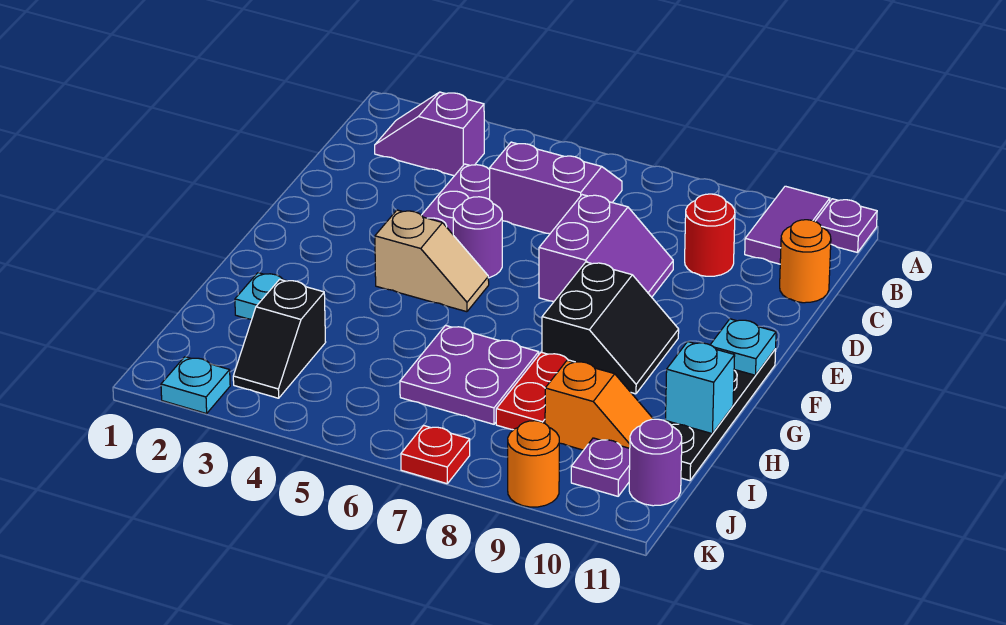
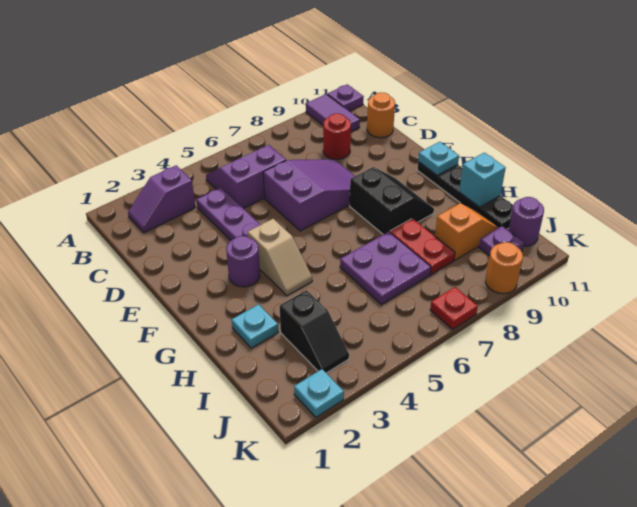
purple 2x2 slope [539,195,673,301] -> purple 2x3 slope [263,159,355,231]
purple 1x1 round brick [453,197,502,278] -> purple 1x1 round brick moved to [226,236,260,287]
tan 1x2 slope [375,210,489,312] -> tan 1x2 slope turned to [248,219,312,296]

